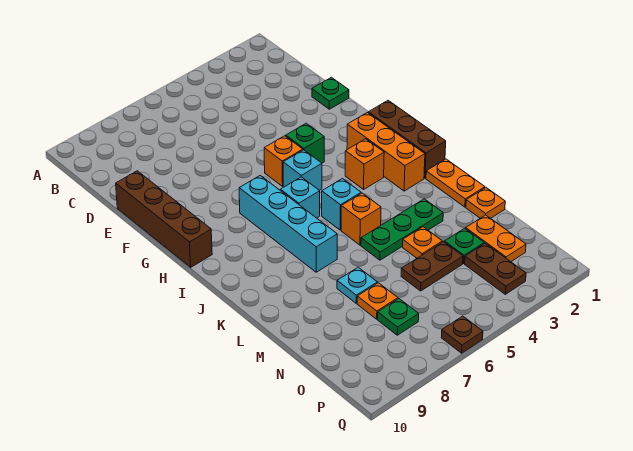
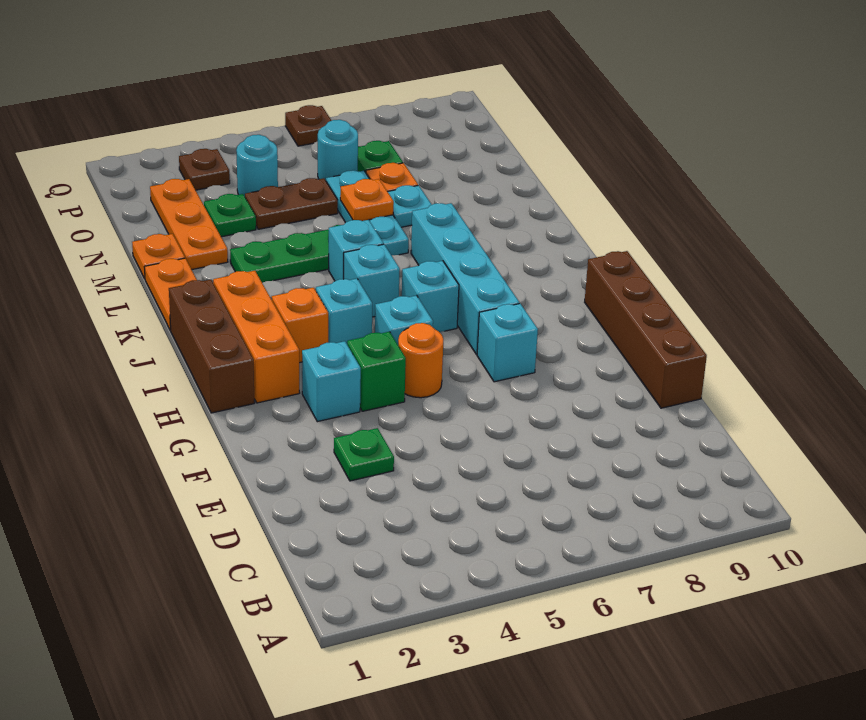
green 1x1 plate [312,77,349,109] -> green 1x1 plate moved to [334,428,394,481]
none -> cyan 1x1 brick [302,341,361,422]
orange 1x1 brick [264,136,303,186] -> orange 1x1 round brick [398,323,443,398]
none -> cyan 1x1 brick [477,304,538,382]
none -> cyan 1x1 brick [316,279,372,344]
orange 1x1 brick [341,193,381,245] -> cyan 1x1 brick [329,220,384,281]
none -> cyan 1x3 plate [326,170,409,256]
orange 1x1 plate [403,227,442,258] -> orange 1x1 plate moved to [340,179,394,221]
orange 1x2 plate [466,215,526,262] -> orange 1x3 plate [150,179,228,270]
brown 1x2 plate [465,243,526,294] -> brown 1x1 plate [179,149,230,190]
none -> cyan 1x1 round brick [236,135,278,196]
none -> cyan 1x1 round brick [318,120,358,180]

